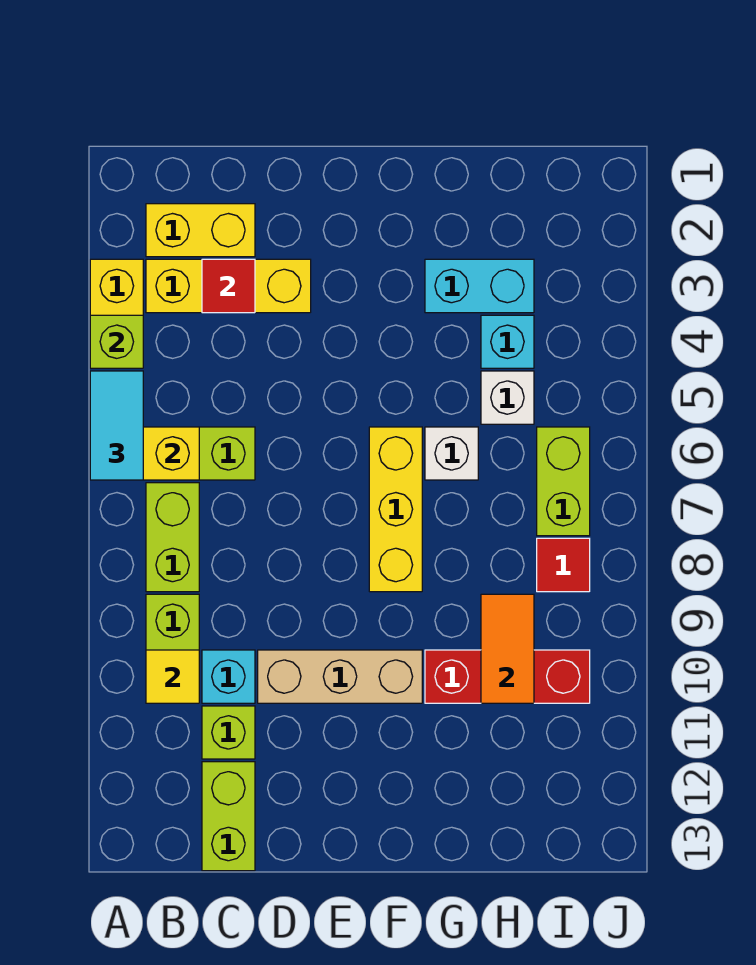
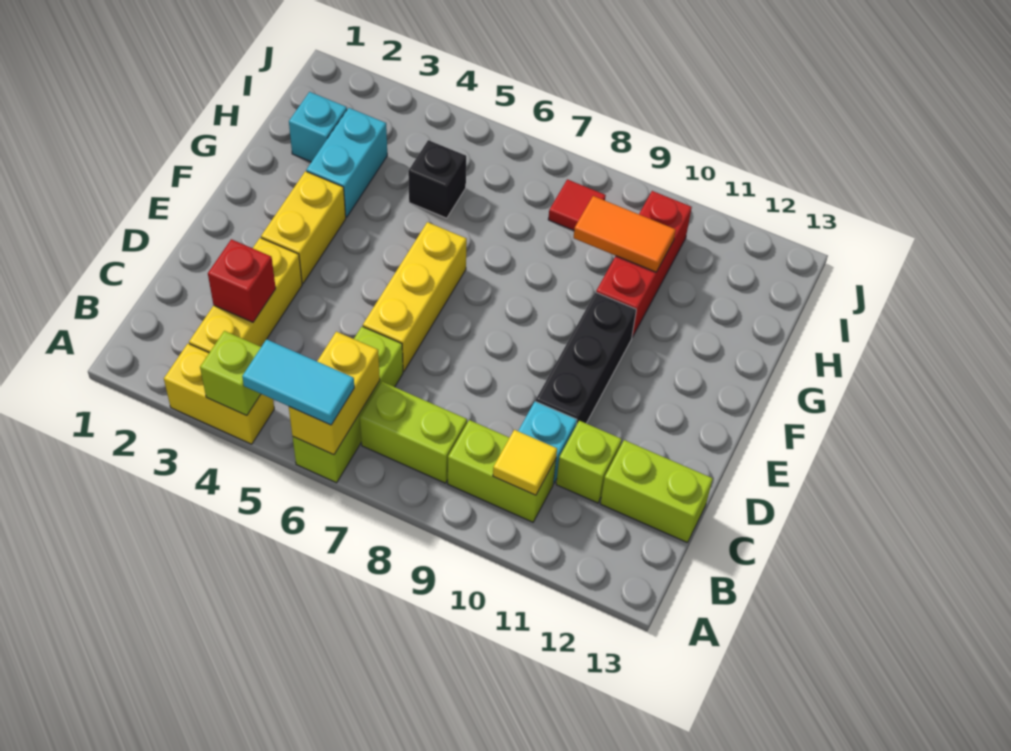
yellow 1x2 brick [146,204,255,257] -> yellow 1x2 brick moved to [261,171,346,283]
red 1x1 tile [202,259,255,313] -> red 1x1 brick [208,239,276,322]
tan 1x3 brick [258,650,422,703] -> black 1x3 brick [536,292,636,425]
yellow 1x3 brick [369,427,422,592] -> yellow 1x3 brick turned to [363,222,467,371]
white 1x1 brick [425,427,478,480] -> none
cyan 1x1 brick [481,315,534,368] -> cyan 1x1 brick moved to [289,92,347,162]
white 1x1 brick [481,371,534,424] -> black 1x1 brick [408,140,466,218]
lime 1x2 brick [537,427,590,536] -> none

